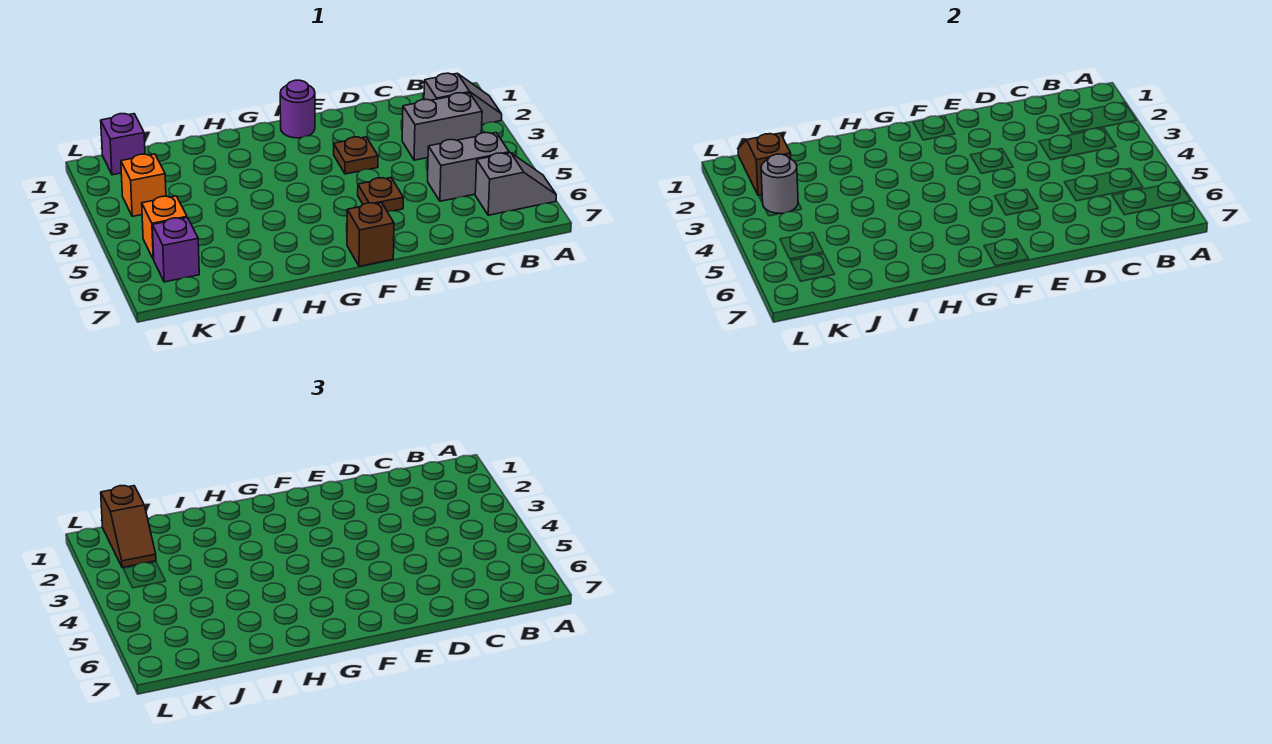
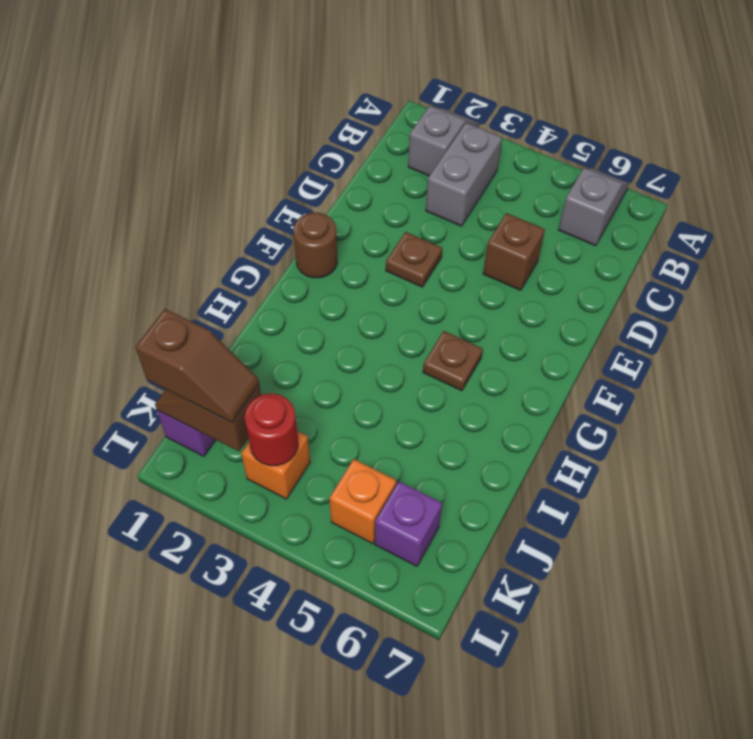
grey 1x2 brick [428,133,509,201] -> none
brown 1x1 plate [358,178,403,212] -> brown 1x1 plate moved to [423,331,483,391]
purple 1x1 round brick [280,80,315,138] -> brown 1x1 round brick [293,213,337,278]
brown 1x1 brick [347,202,394,266] -> brown 1x1 brick moved to [483,213,545,290]
grey 1x1 round brick [761,154,798,214] -> red 1x1 round brick [245,394,298,466]

